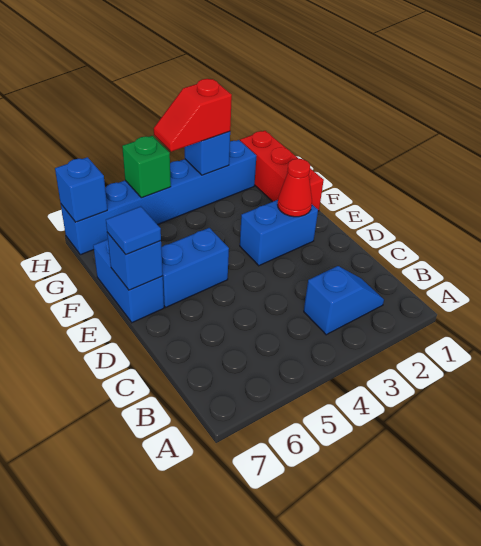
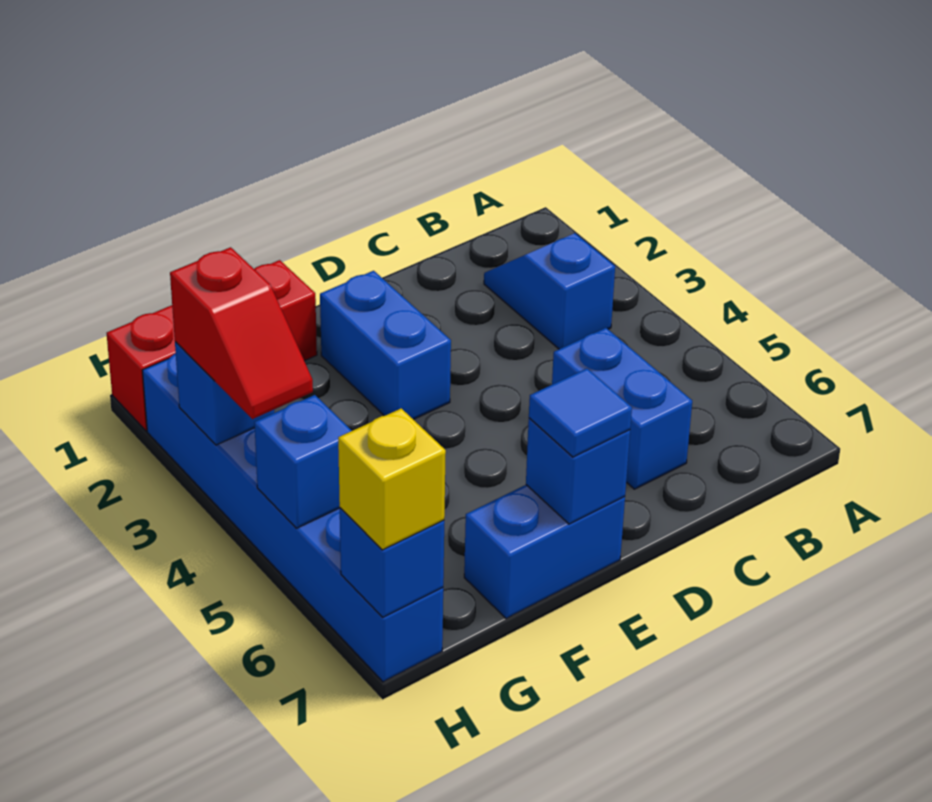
red 1x1 cone [278,159,312,217] -> none
blue 1x2 brick [161,228,229,307] -> blue 1x2 brick moved to [552,328,692,489]
green 1x1 brick [122,136,171,198] -> blue 1x1 brick [254,395,352,528]
none -> yellow 1x1 brick [338,408,446,550]

